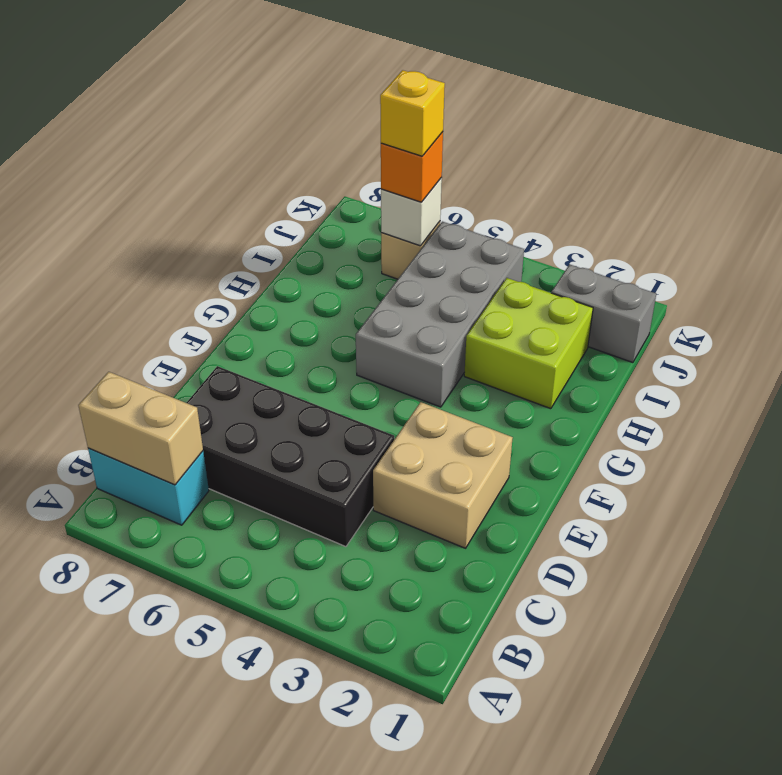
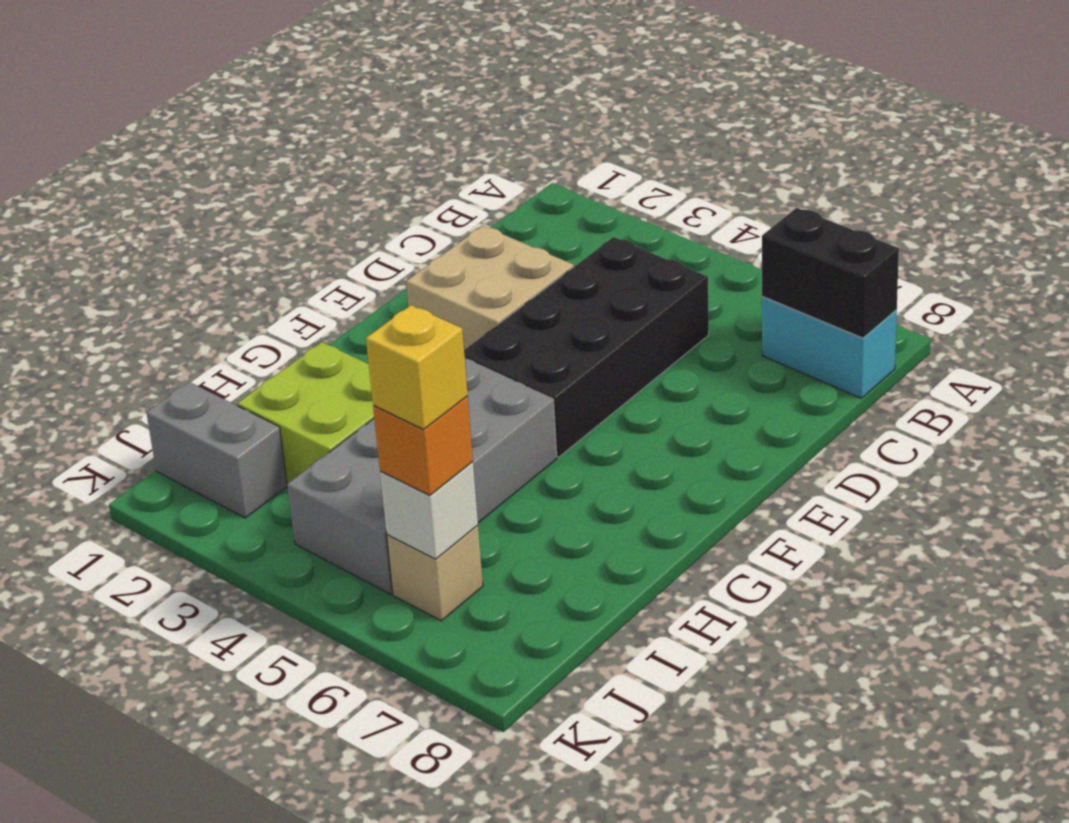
tan 1x2 brick [78,372,203,485] -> black 1x2 brick [762,208,899,338]
black 2x4 brick [186,366,394,547] -> black 2x4 brick turned to [464,237,709,457]

